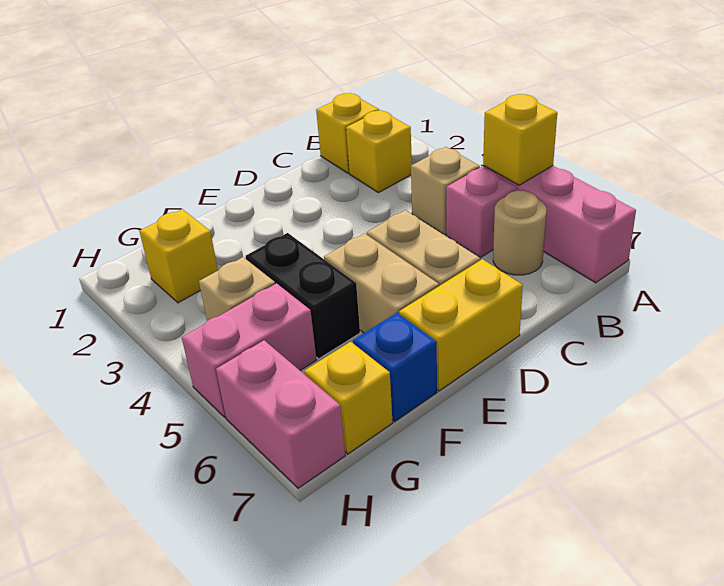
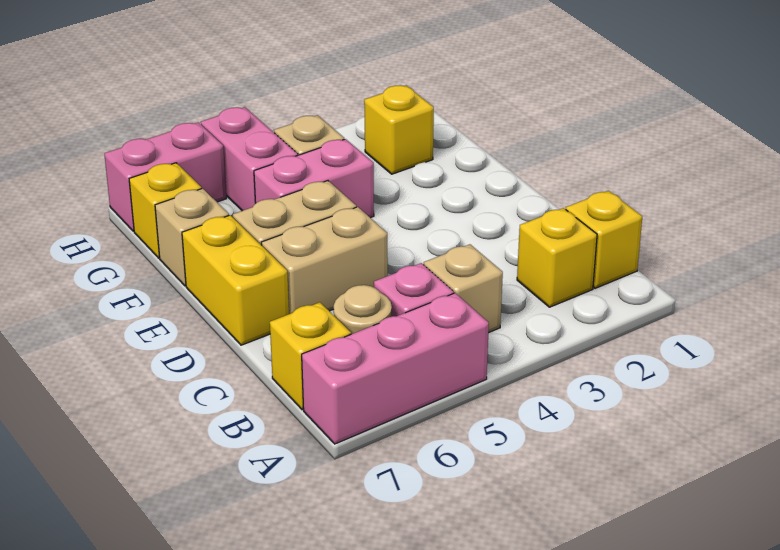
yellow 1x1 brick [483,94,557,185] -> yellow 1x1 brick moved to [270,302,351,410]
black 1x2 brick [245,233,360,359] -> pink 1x2 brick [254,139,374,218]
blue 1x1 brick [353,313,437,421] -> tan 1x1 brick [155,188,229,286]

